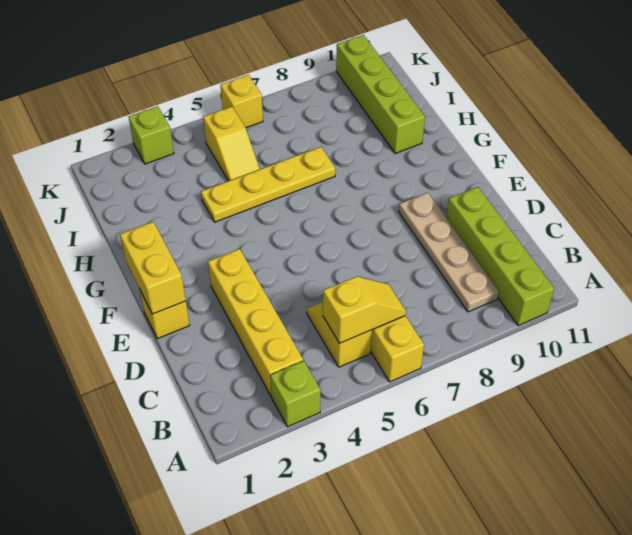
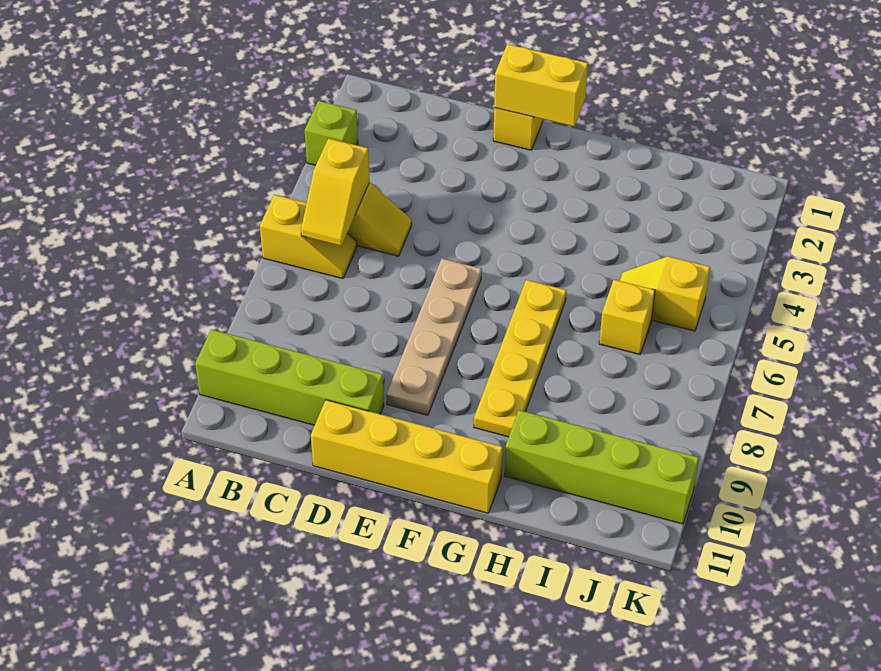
yellow 1x4 brick [208,249,303,396] -> yellow 1x4 brick moved to [311,400,503,513]
tan 1x4 plate [399,193,499,312] -> tan 1x4 plate turned to [386,259,482,415]
yellow 1x4 plate [201,147,335,222] -> yellow 1x4 plate moved to [474,280,566,437]
lime 1x1 brick [129,106,174,164] -> none
yellow 1x1 brick [220,75,263,128] -> yellow 1x1 brick moved to [599,280,655,354]

